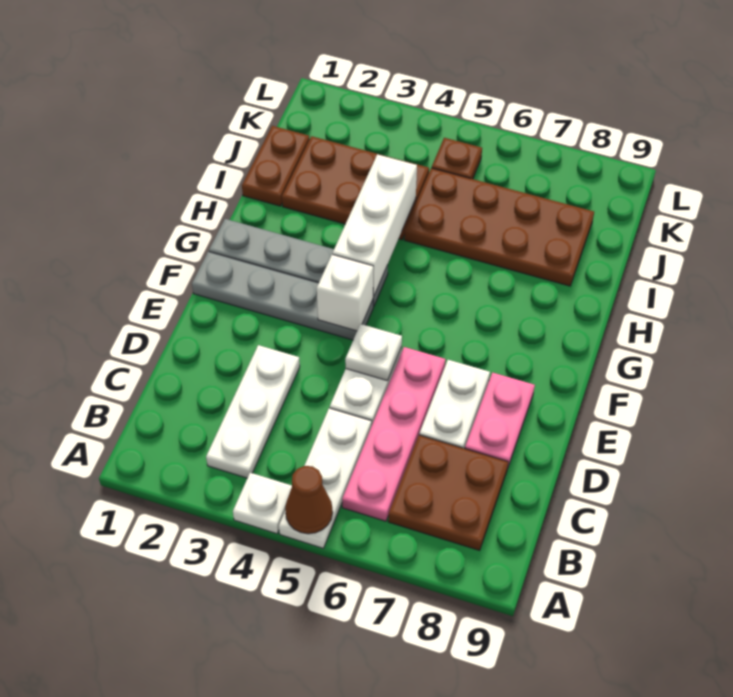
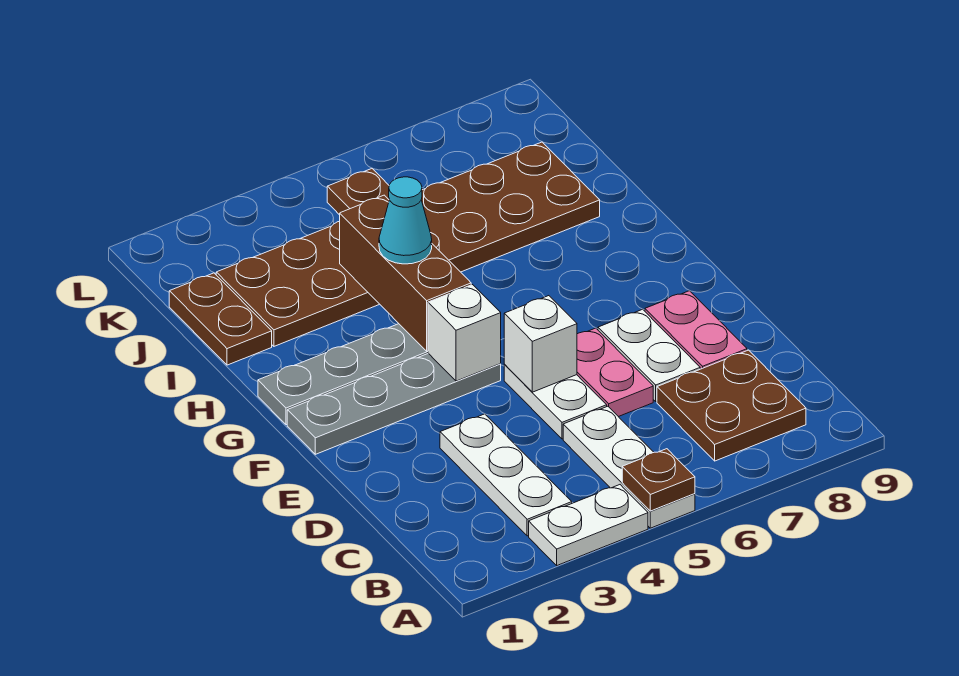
white 1x1 plate [233,473,292,534] -> white 1x2 plate [529,485,648,565]
brown 1x1 cone [285,466,333,534] -> brown 1x1 plate [622,449,695,511]
pink 1x4 plate [342,347,446,521] -> pink 1x2 plate [577,328,653,417]
white 1x1 plate [345,324,402,381] -> white 1x1 brick [504,296,577,392]
white 1x3 brick [333,154,417,296] -> brown 1x3 brick [340,195,471,351]
none -> cyan 1x1 cone [379,177,432,264]

